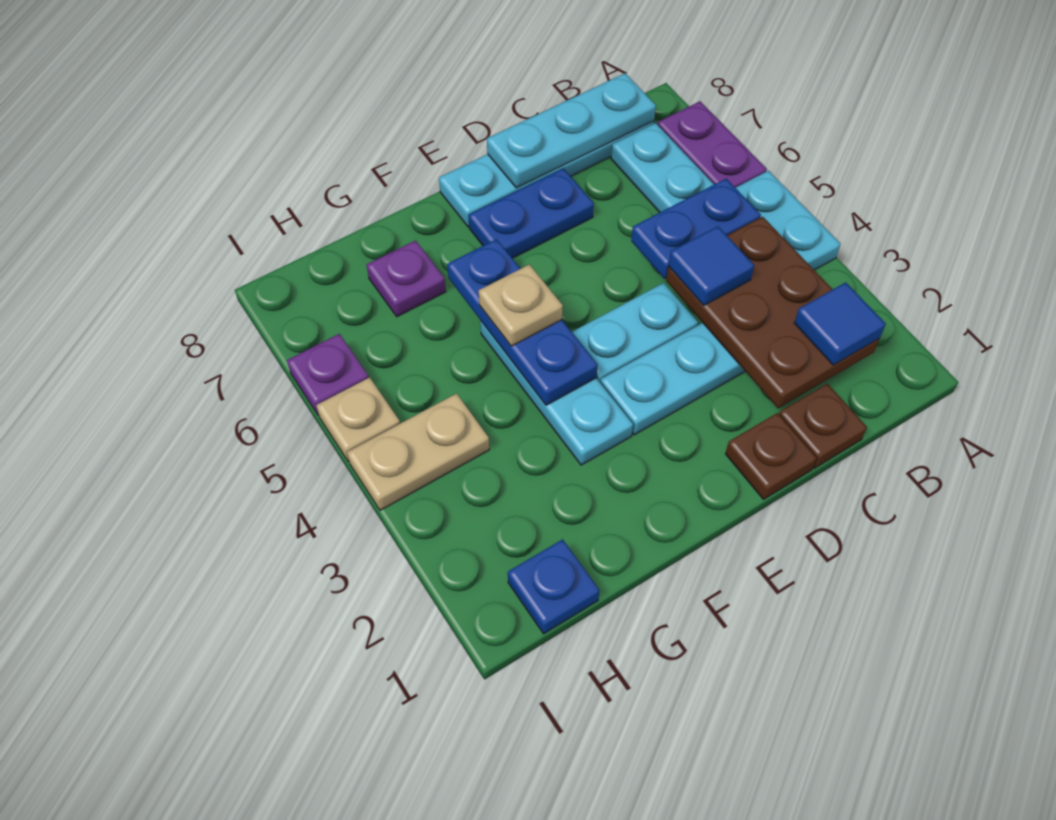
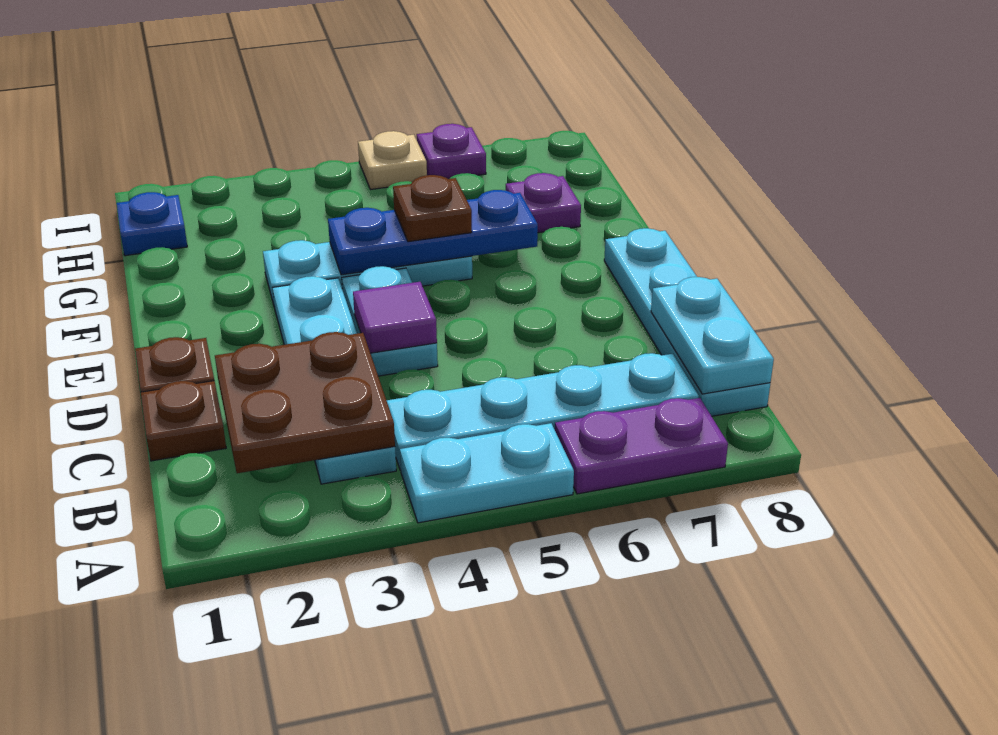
brown 2x3 plate [666,217,879,408] -> brown 2x2 plate [215,332,395,473]
blue 1x1 tile [794,282,886,365] -> none
blue 1x2 plate [631,179,761,279] -> none
cyan 1x3 plate [487,73,656,188] -> cyan 1x2 plate [651,277,774,394]
blue 1x1 tile [668,226,754,305] -> none
none -> purple 1x1 tile [353,282,437,353]
blue 1x2 plate [469,168,594,258] -> none
tan 1x1 plate [479,264,563,346] -> brown 1x1 plate [393,175,472,242]
tan 1x2 plate [347,393,489,510] -> none

